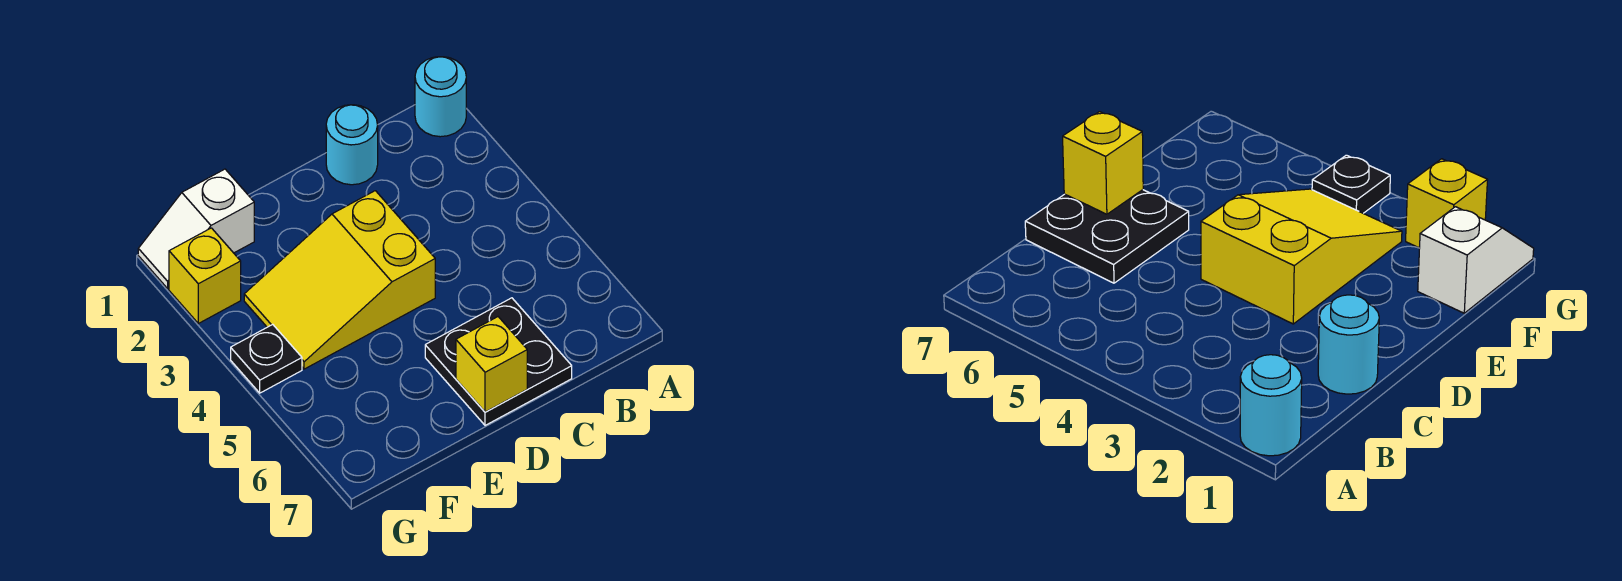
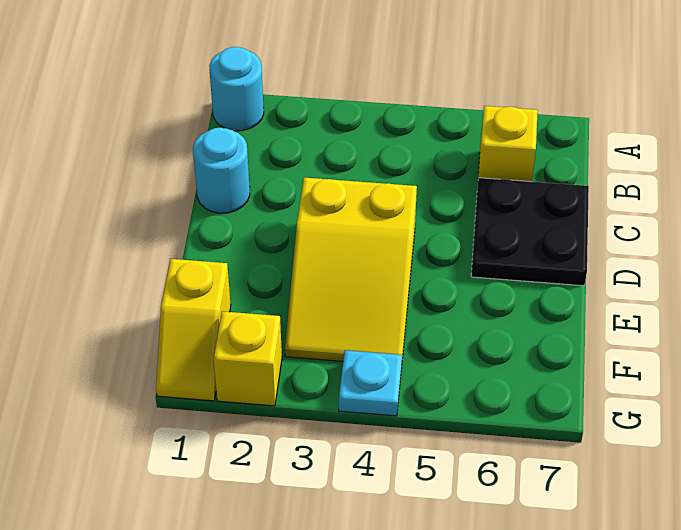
yellow 1x1 brick [456,317,527,412] -> yellow 1x1 brick moved to [478,106,538,182]
white 1x2 slope [138,169,254,288] -> yellow 1x2 slope [156,259,231,401]
black 1x1 plate [231,324,302,393] -> cyan 1x1 plate [339,350,402,416]

